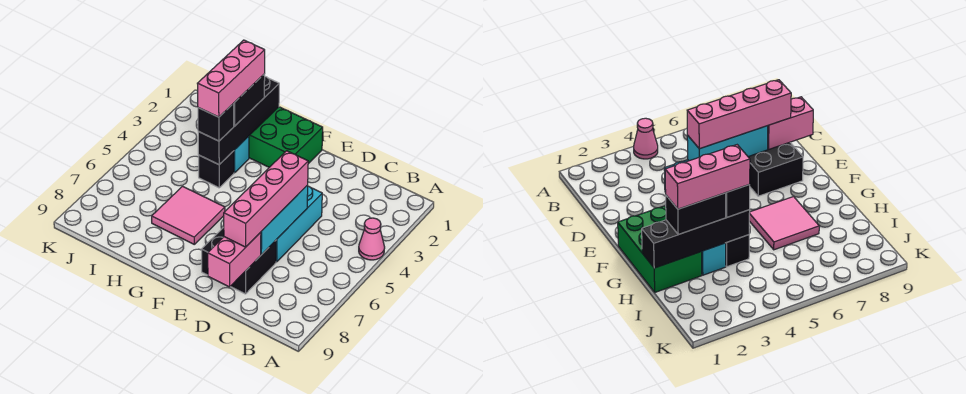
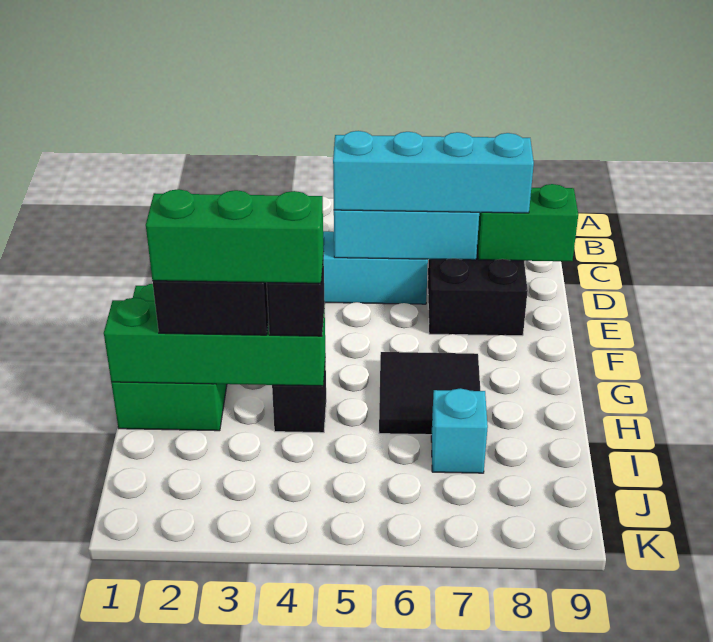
pink 1x1 cone [359,218,385,260] -> none
pink 1x4 brick [224,151,308,247] -> cyan 1x4 brick [333,131,534,213]
pink 1x2 brick [208,232,261,287] -> green 1x2 brick [477,184,578,261]
pink 2x2 tile [152,186,225,244] -> black 2x2 tile [379,352,480,435]
black 1x4 brick [198,77,279,165] -> green 1x4 brick [104,298,325,386]
pink 1x3 brick [197,40,265,117] -> green 1x3 brick [146,189,324,283]
cyan 1x1 brick [234,136,249,173] -> cyan 1x1 brick moved to [431,388,488,473]

